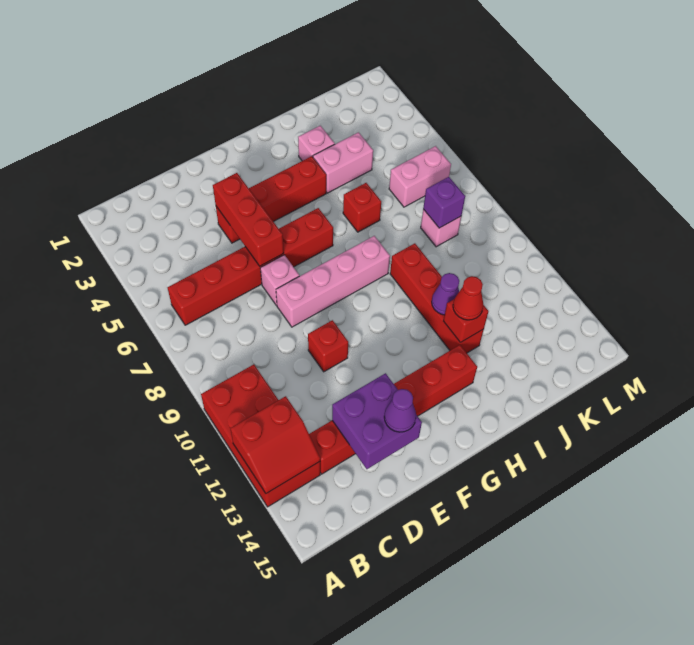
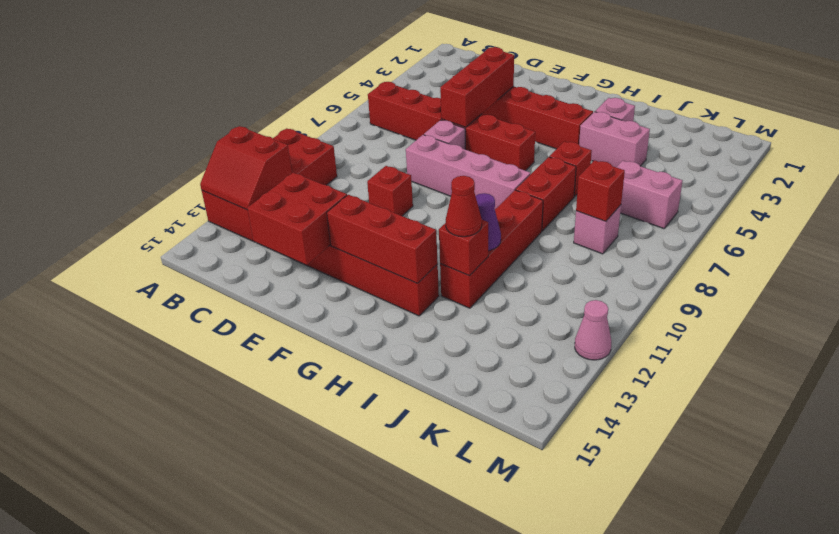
purple 2x2 brick [332,373,422,469] -> red 2x2 brick [247,173,347,265]
purple 1x1 cone [384,389,416,432] -> none
none -> red 1x3 brick [327,195,438,283]
none -> red 1x2 brick [516,157,576,231]
purple 1x1 brick [423,177,465,228] -> red 1x1 brick [576,160,625,221]
none -> pink 1x1 cone [575,300,611,360]

